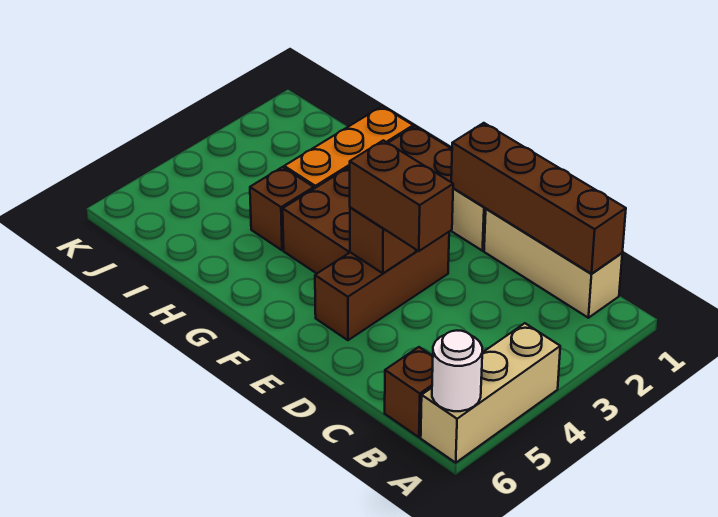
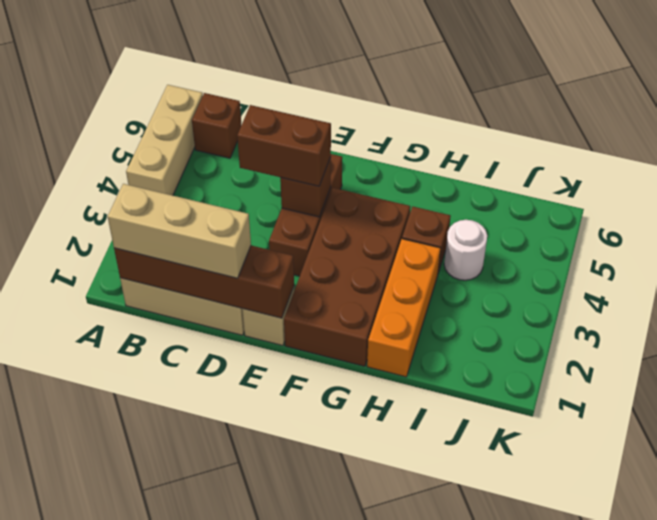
white 1x1 round brick [432,330,482,411] -> white 1x1 round brick moved to [444,220,487,280]
none -> tan 1x3 brick [108,184,251,278]

